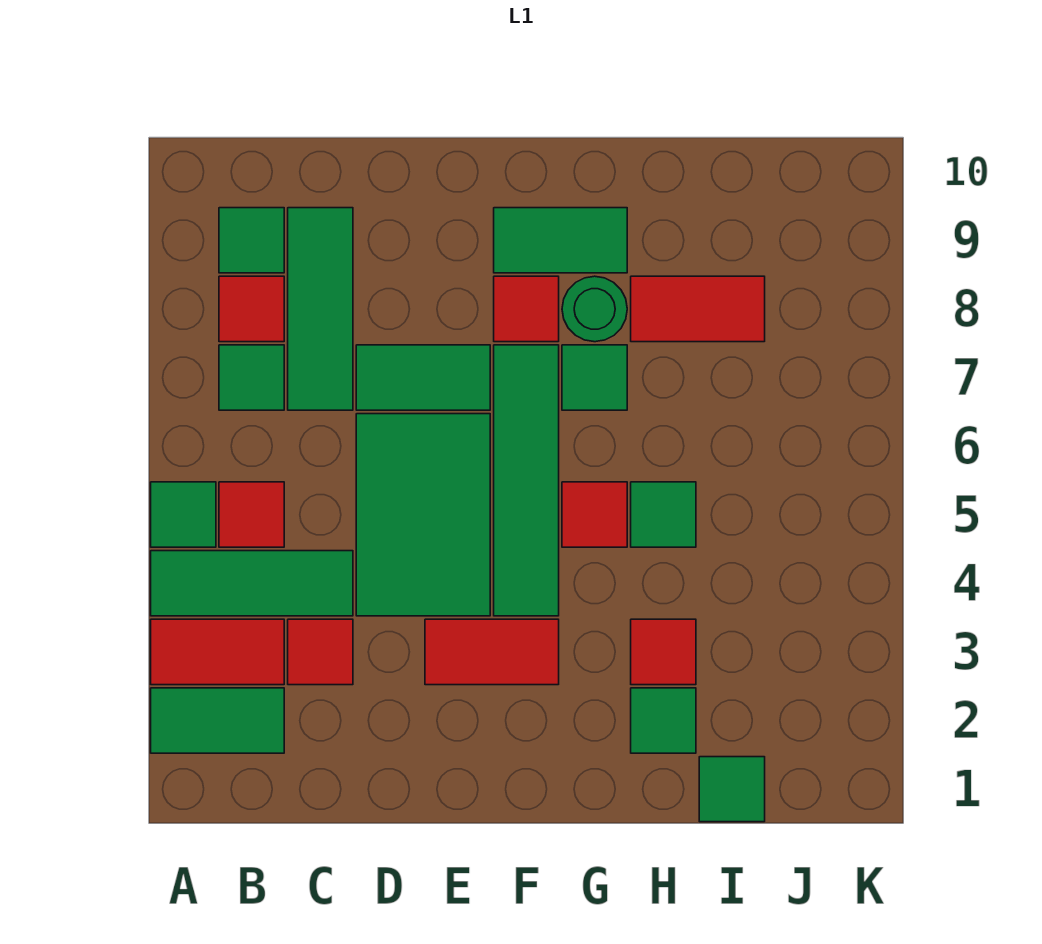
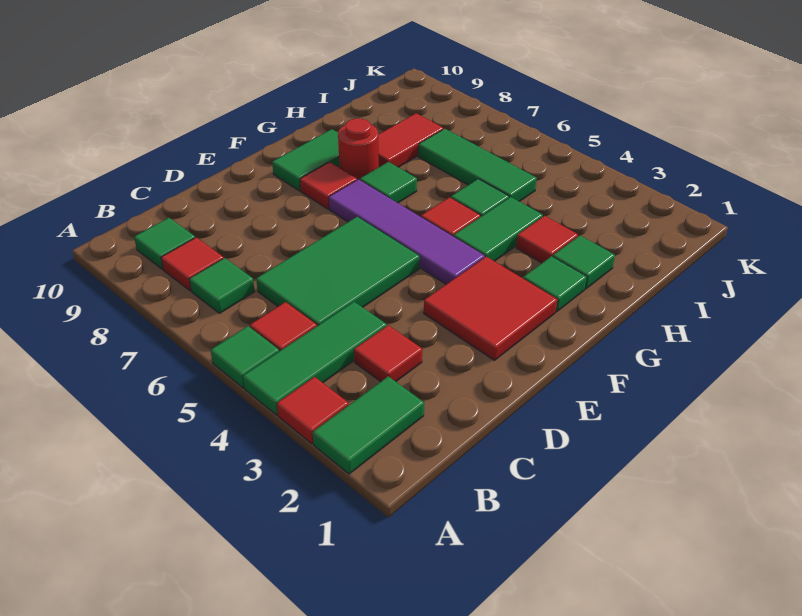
red 1x2 tile [151,619,284,685] -> red 1x1 tile [277,377,349,444]
green 1x3 tile [288,208,353,410] -> green 1x3 tile moved to [418,129,537,201]
green 2x3 tile [356,414,490,616] -> green 2x3 tile turned to [256,217,419,326]
green 1x2 tile [356,345,490,410] -> green 1x2 tile moved to [454,197,543,261]
red 1x2 tile [425,619,559,685] -> red 2x2 tile [424,257,557,360]
green 1x4 tile [494,345,559,616] -> purple 1x4 tile [329,179,485,284]
green 1x1 round brick [562,276,627,342] -> red 1x1 round brick [338,119,379,180]
green 1x1 tile [699,757,765,822] -> green 1x1 tile moved to [523,256,587,312]

